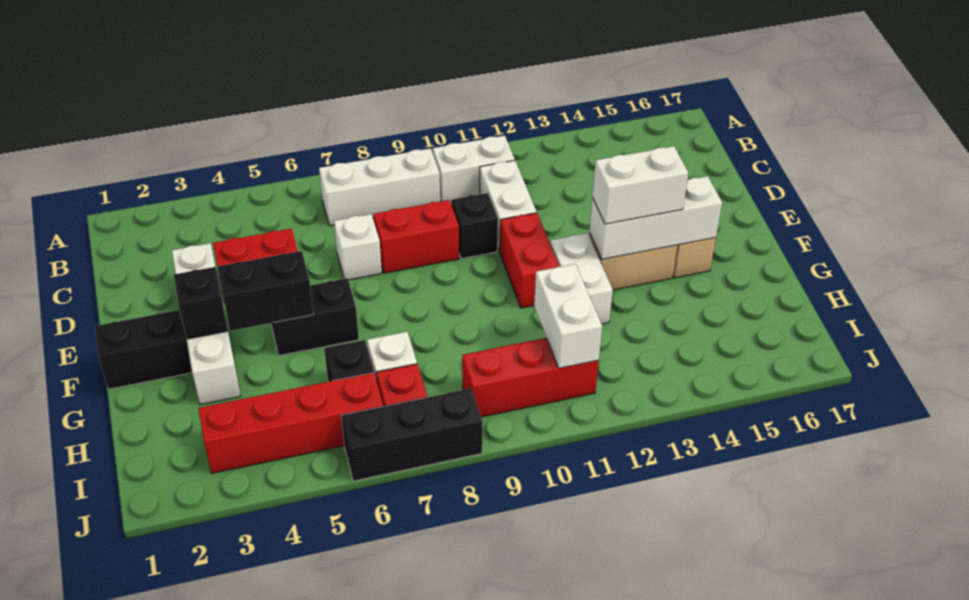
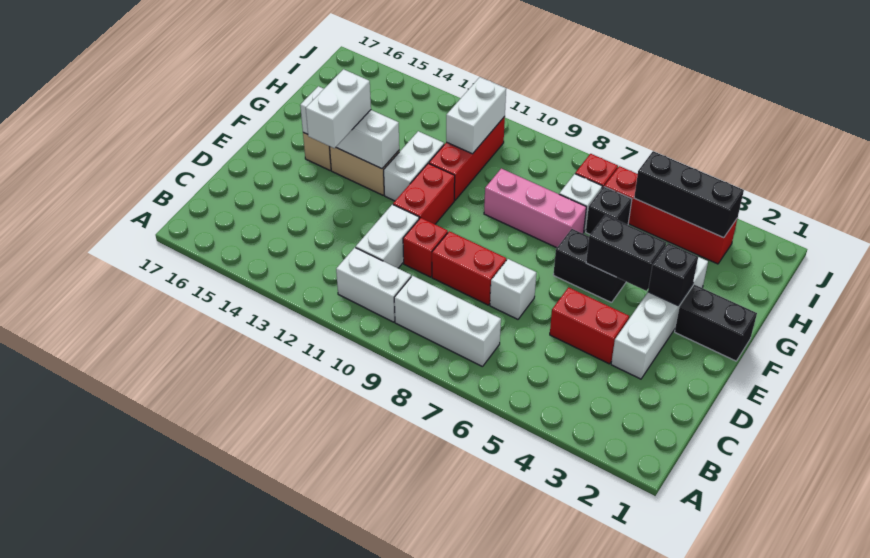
black 1x1 brick [451,193,498,259] -> red 1x1 brick [403,218,448,277]
white 1x2 brick [593,146,688,224] -> white 1x2 brick turned to [306,69,371,148]
none -> pink 1x3 brick [484,169,586,248]
red 1x3 brick [462,338,599,417] -> red 1x3 brick turned to [429,117,505,201]
black 1x3 brick [341,389,482,481] -> black 1x3 brick moved to [634,151,744,238]

